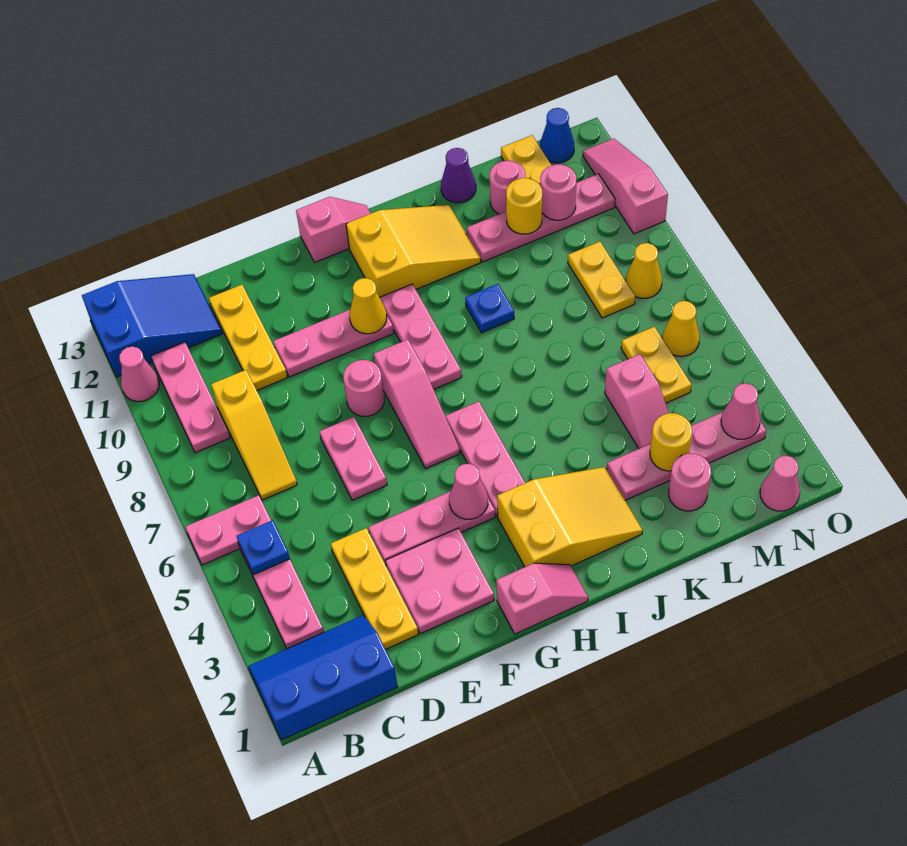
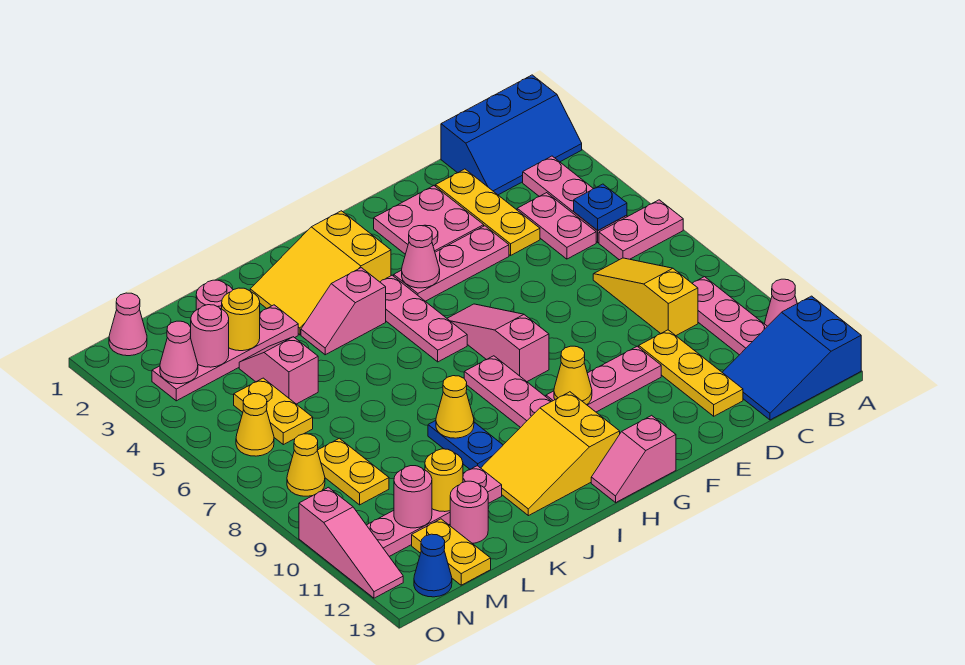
pink 1x2 plate [320,417,387,500] -> pink 1x2 plate moved to [517,193,596,259]
pink 1x1 round brick [343,360,384,416] -> pink 1x1 round brick moved to [190,305,229,367]
pink 1x2 slope [496,563,588,634] -> pink 1x2 slope moved to [301,268,386,355]
blue 1x1 plate [465,284,514,333] -> blue 1x2 plate [428,421,503,469]
none -> yellow 1x1 cone [436,376,474,438]
purple 1x1 cone [441,148,476,203] -> none

